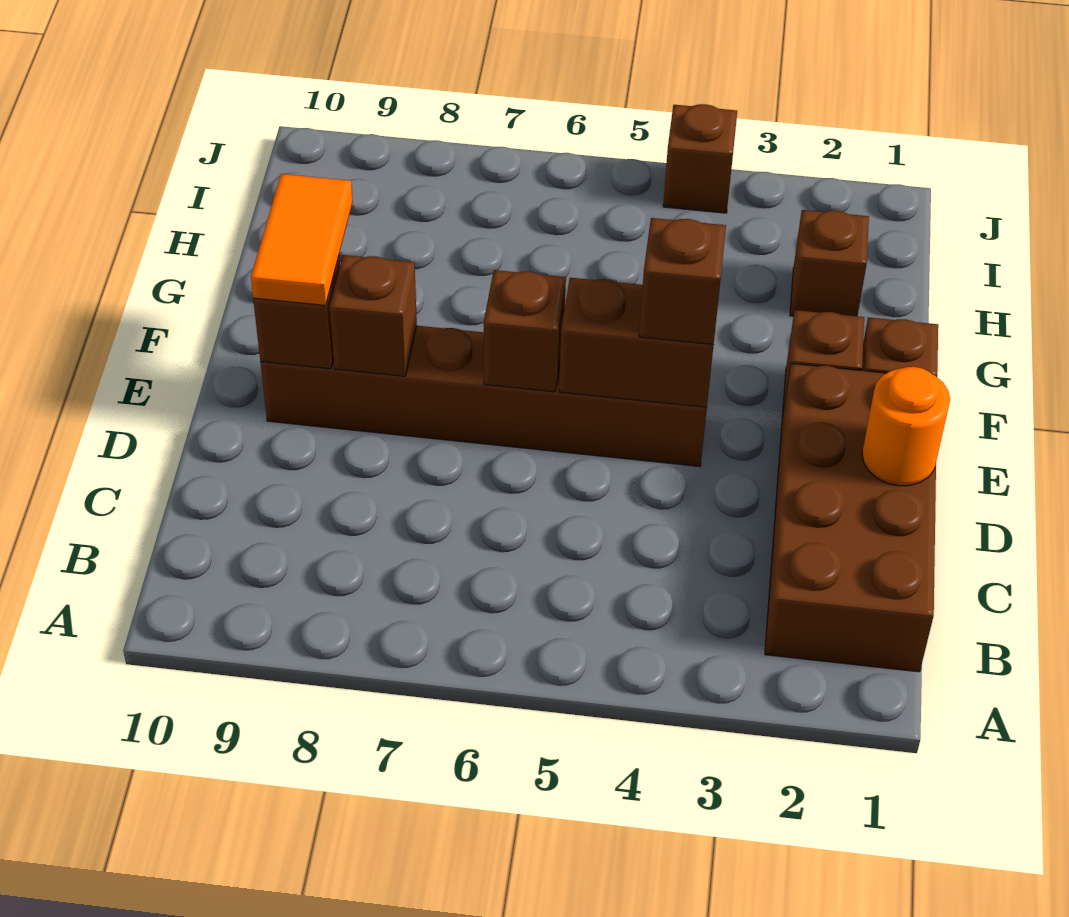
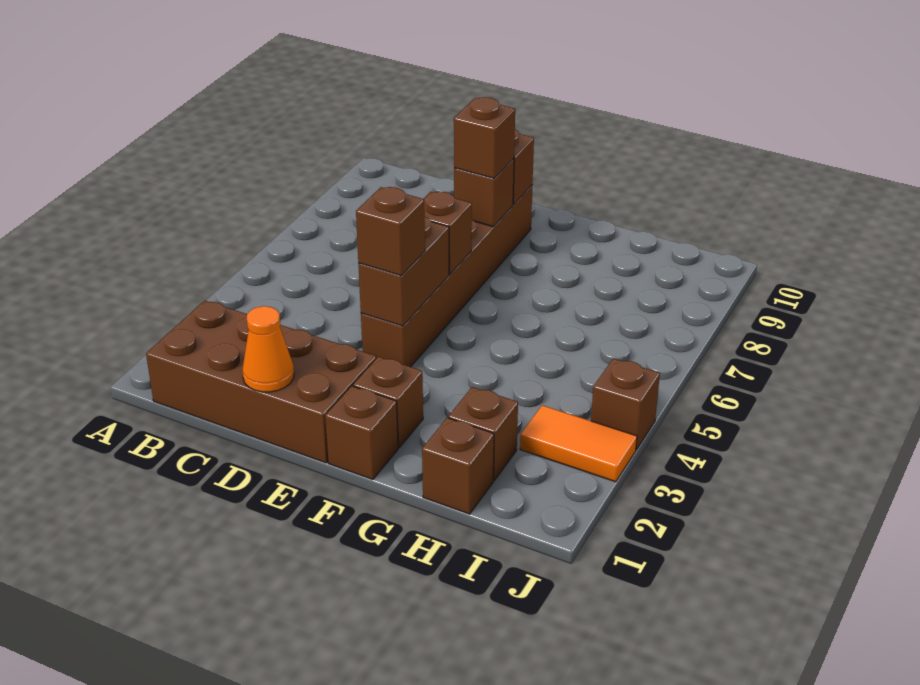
orange 1x1 round brick [862,367,950,486] -> orange 1x1 cone [242,306,294,392]
none -> brown 1x1 brick [454,97,515,178]
orange 1x2 tile [251,174,353,305] -> orange 1x2 tile moved to [520,405,637,482]
none -> brown 1x1 brick [422,418,494,514]

